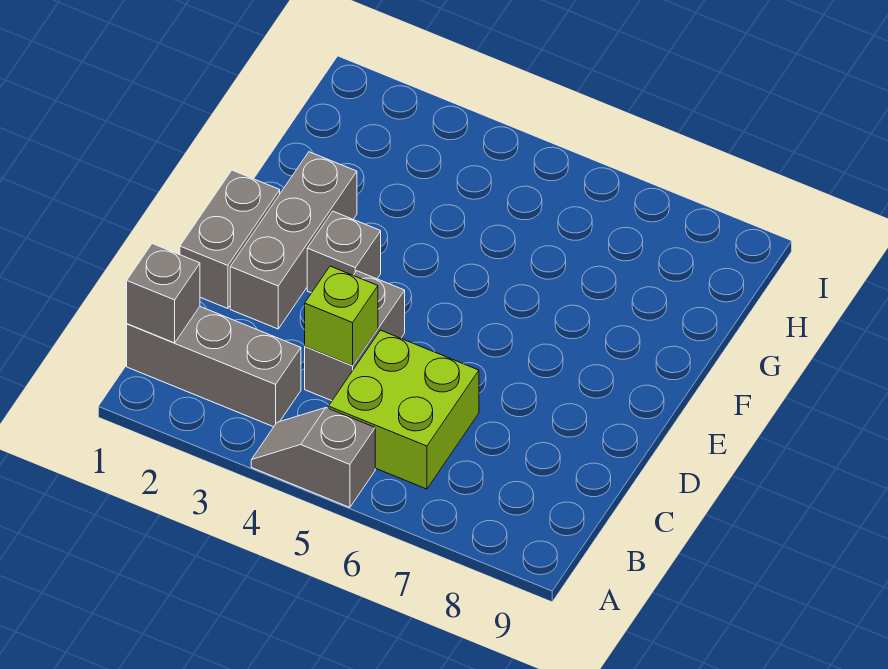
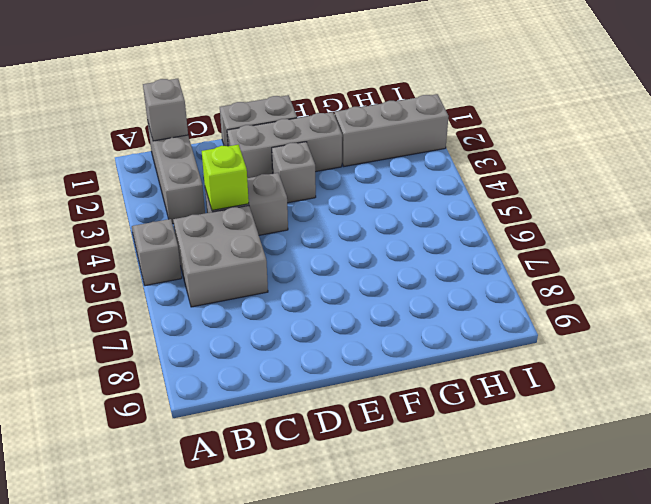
lime 2x2 brick [328,330,479,489] -> grey 2x2 brick [173,206,268,307]
none -> grey 1x3 brick [335,94,449,166]

